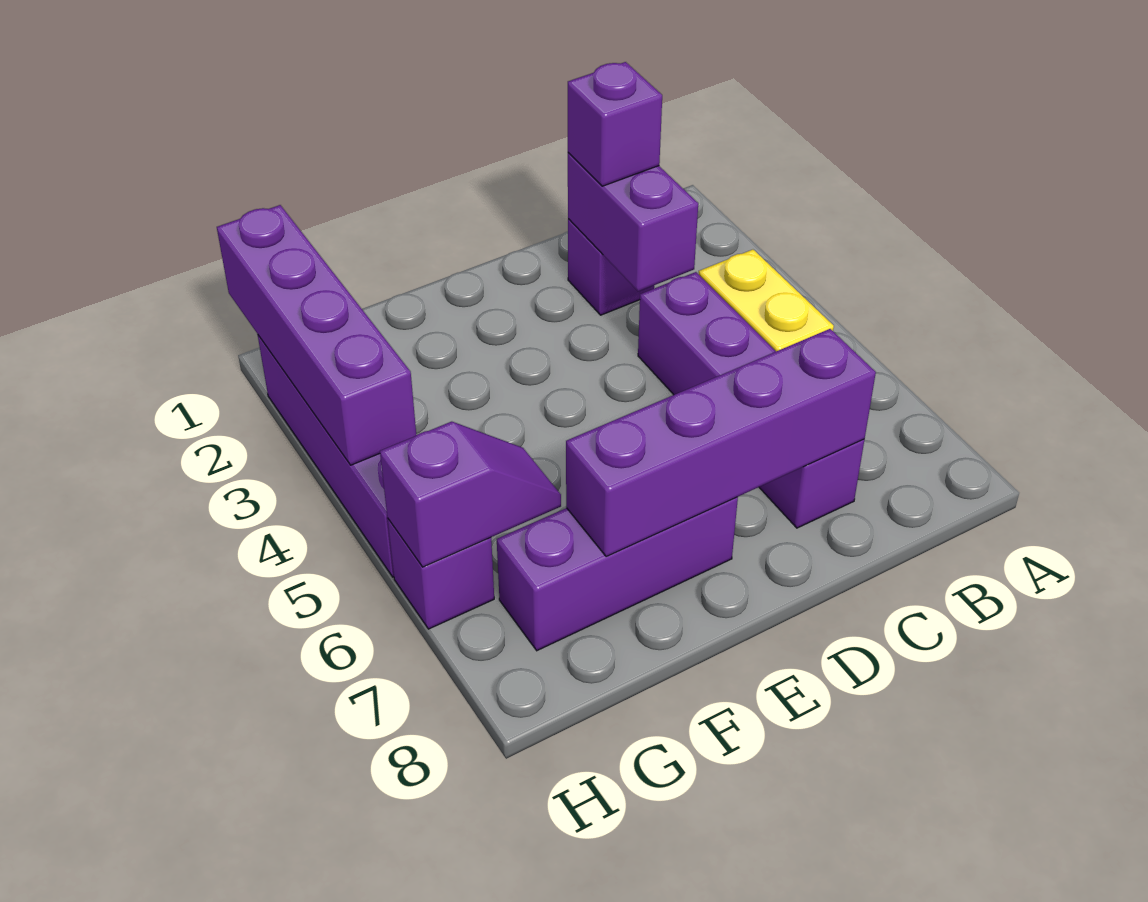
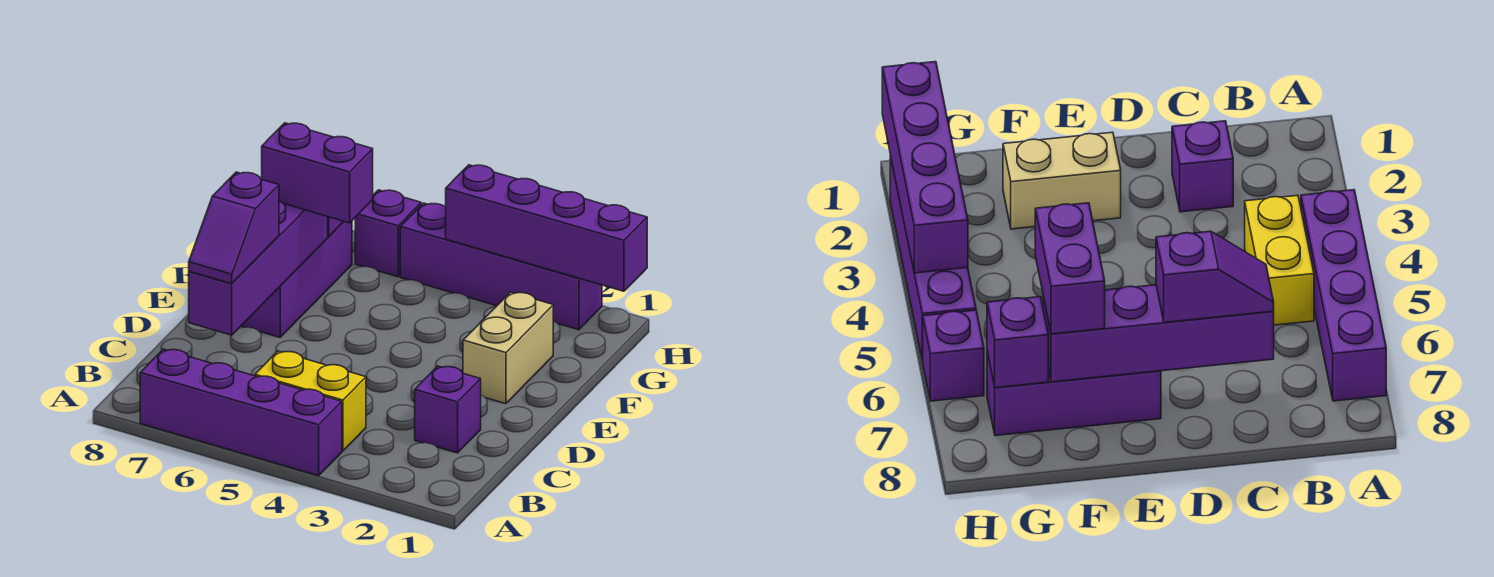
purple 1x2 brick [568,153,698,291] -> purple 1x2 brick moved to [262,123,373,223]
purple 1x1 brick [568,62,662,186] -> purple 1x1 brick moved to [987,297,1048,388]
purple 1x4 brick [638,272,864,528] -> purple 1x4 brick moved to [140,349,342,476]
none -> tan 1x2 brick [463,292,553,404]
purple 1x2 slope [380,422,561,567] -> purple 1x2 slope moved to [189,172,279,284]

